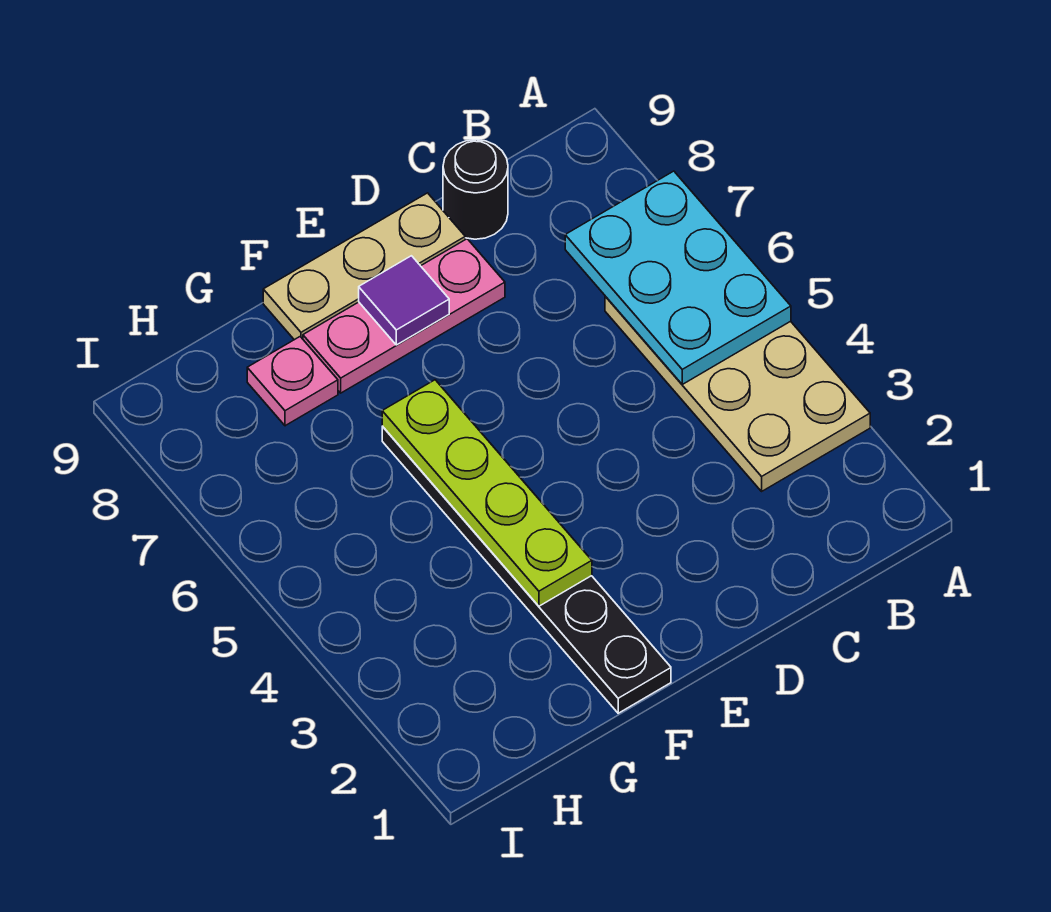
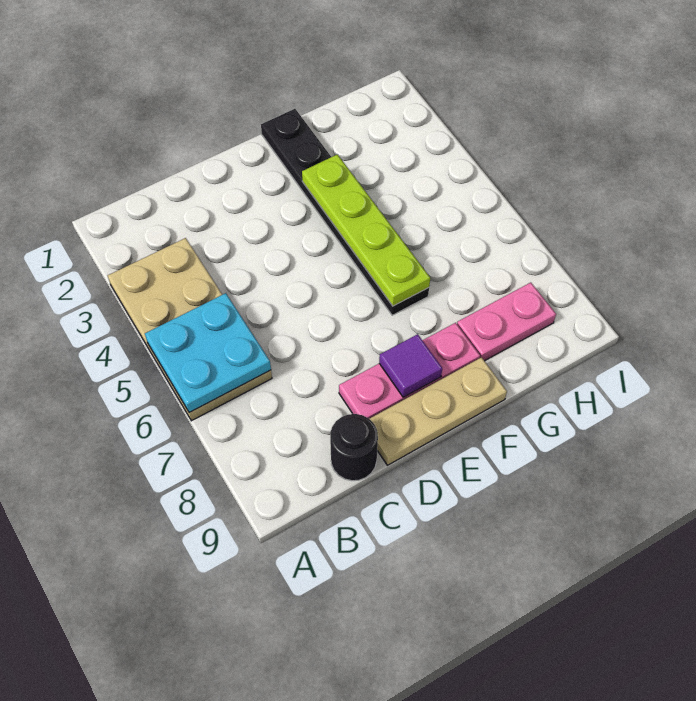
cyan 2x3 plate [565,171,791,384] -> cyan 2x2 plate [145,293,271,413]
pink 1x1 plate [247,337,338,426] -> pink 1x2 plate [457,283,556,361]

